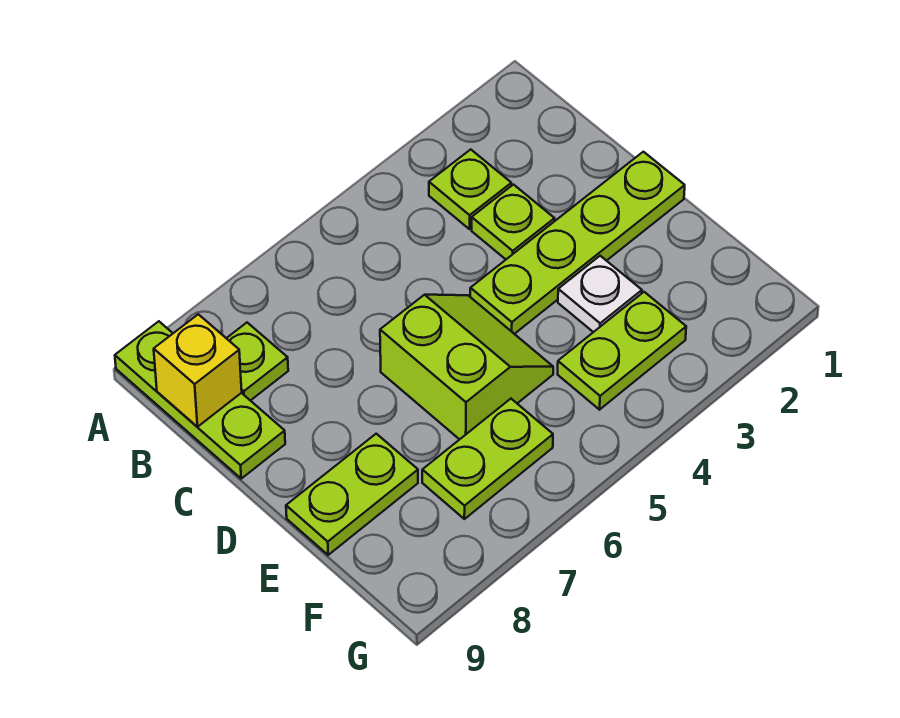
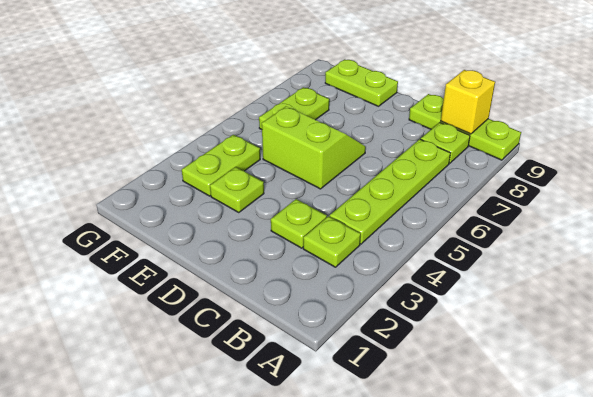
lime 1x4 plate [470,152,685,334] -> lime 1x4 plate moved to [330,139,450,244]
lime 2x2 slope [380,295,553,439] -> lime 2x2 slope turned to [262,107,366,189]
white 1x1 plate [558,256,642,332] -> lime 1x1 plate [210,167,264,212]
lime 1x2 plate [286,434,418,555] -> lime 1x2 plate turned to [325,59,398,106]

